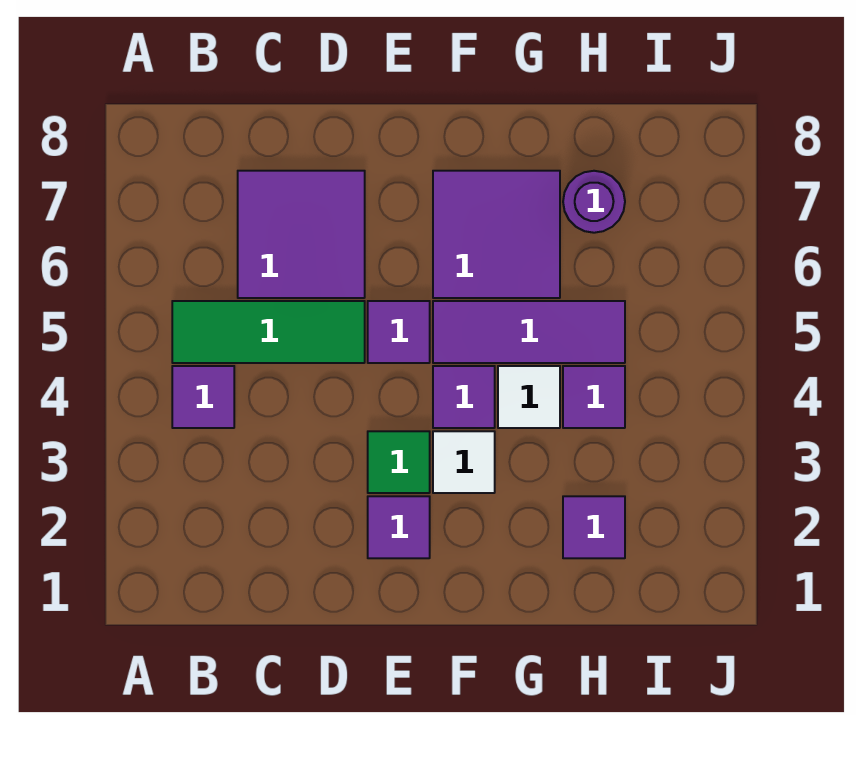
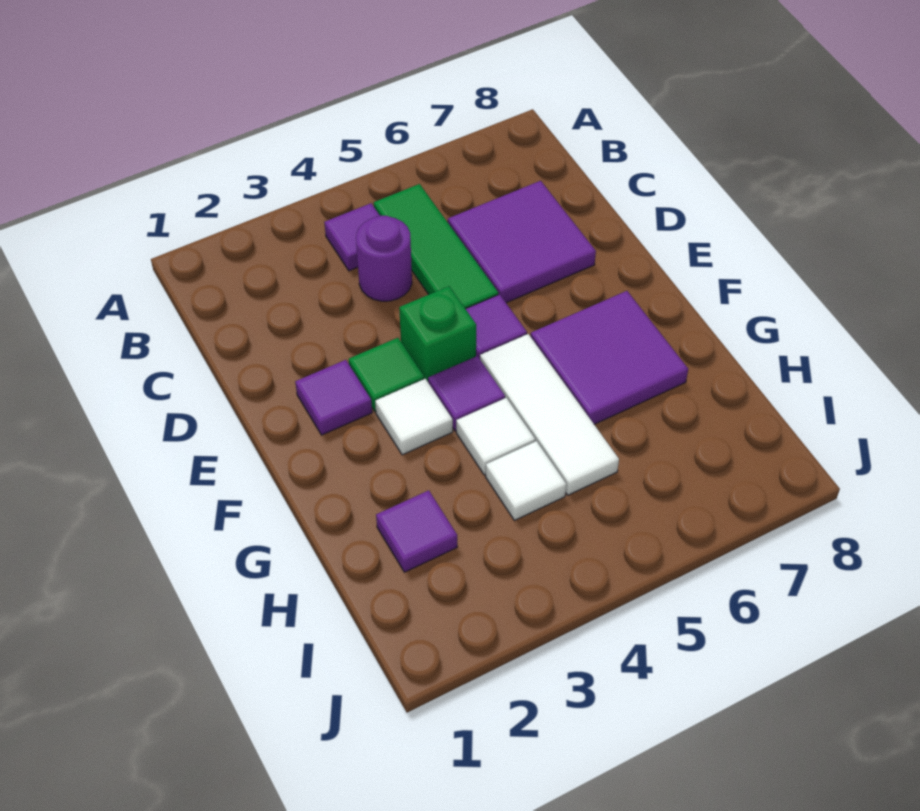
none -> green 1x1 brick [399,286,476,381]
purple 1x3 tile [433,301,625,363] -> white 1x3 tile [480,334,619,495]
purple 1x1 tile [563,366,625,428] -> white 1x1 tile [486,441,566,520]
purple 1x1 round brick [563,171,625,233] -> purple 1x1 round brick moved to [356,216,412,301]

